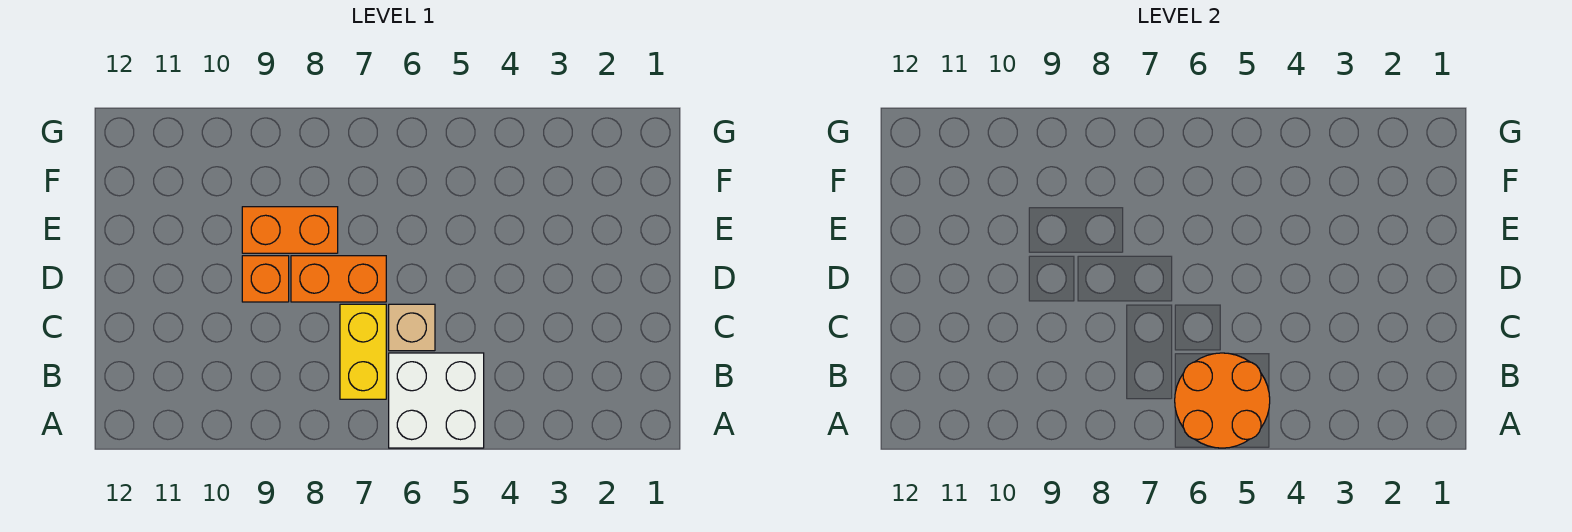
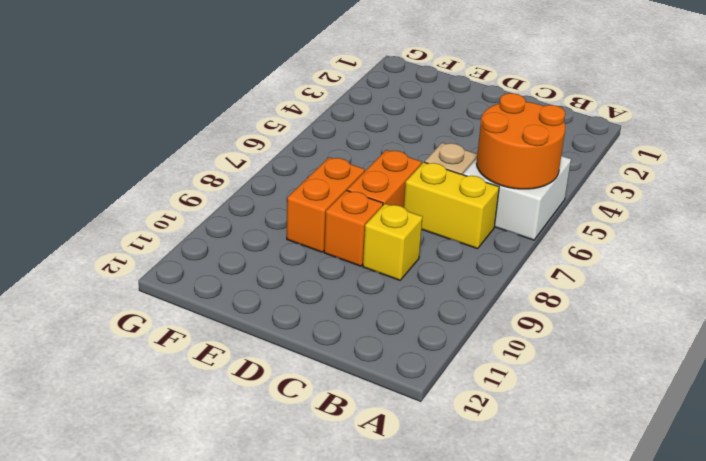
none -> yellow 1x1 brick [363,204,423,280]

